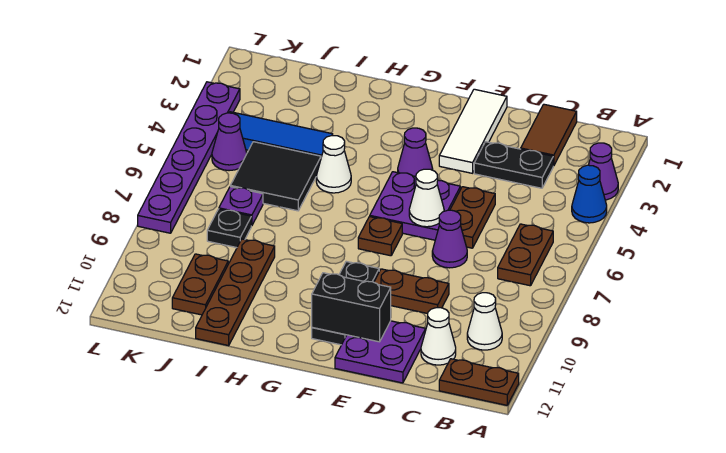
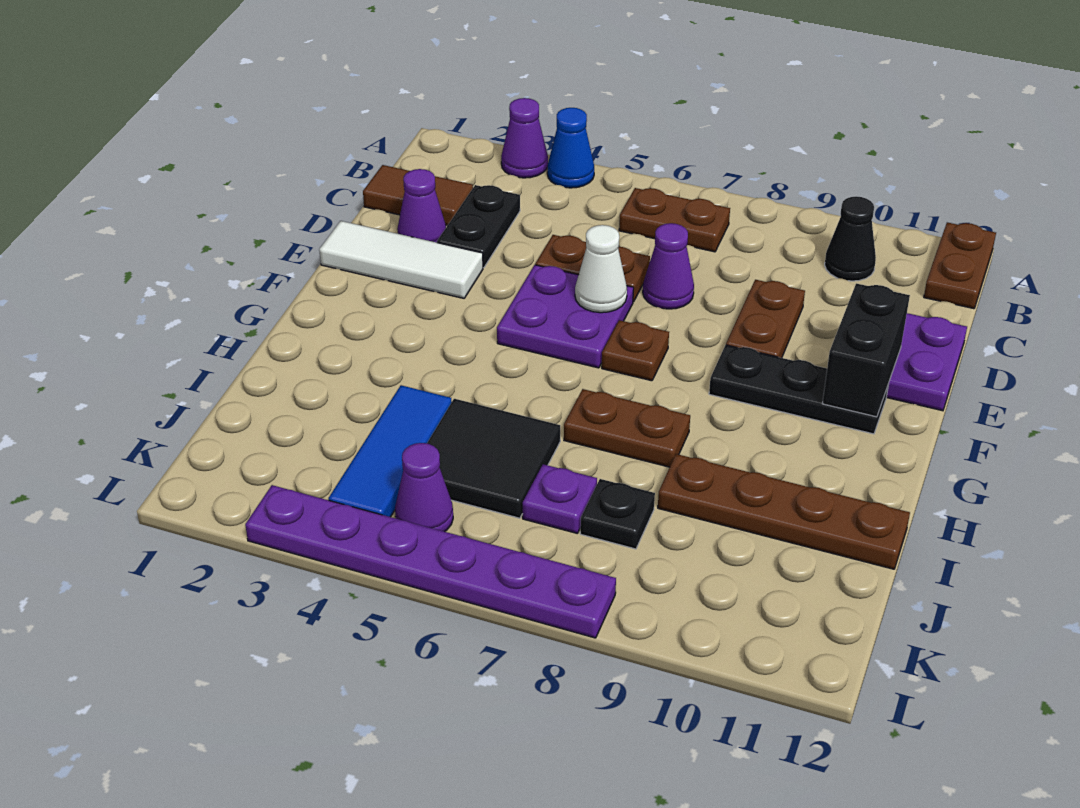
white 1x1 cone [467,293,502,350] -> black 1x1 cone [825,196,876,281]
white 1x1 cone [421,308,456,365] -> none
purple 1x1 cone [398,128,433,177] -> purple 1x1 cone moved to [397,169,446,243]
white 1x1 cone [316,136,351,193] -> none
brown 1x2 plate [172,254,228,315] -> brown 1x2 plate moved to [564,389,690,467]

